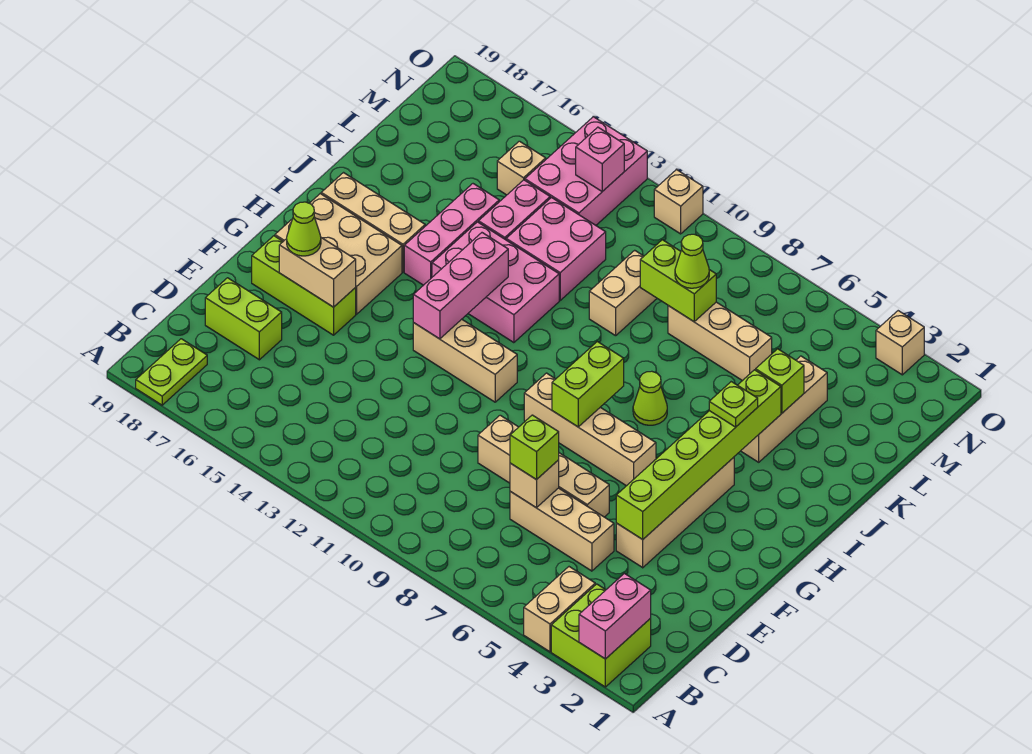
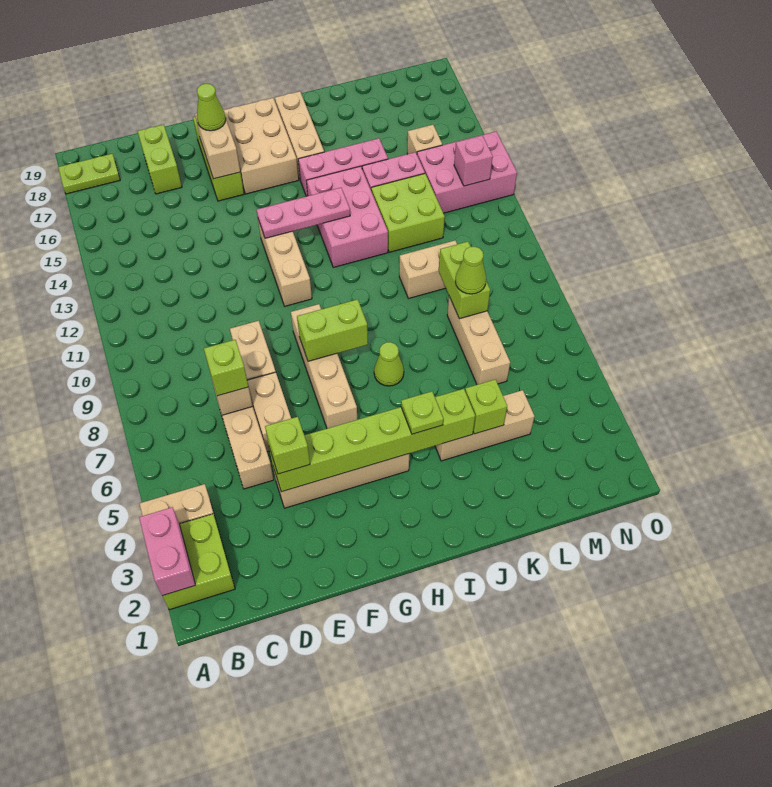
pink 1x2 brick [579,573,651,659] -> pink 1x2 brick turned to [139,507,195,596]
none -> lime 1x1 brick [265,417,310,474]
pink 1x3 brick [413,233,508,339] -> pink 1x3 plate [257,188,350,238]
pink 2x2 brick [506,198,606,300] -> lime 2x2 brick [371,174,445,252]
tan 1x1 brick [876,311,924,375] -> none
tan 1x1 brick [654,170,703,234] -> none

